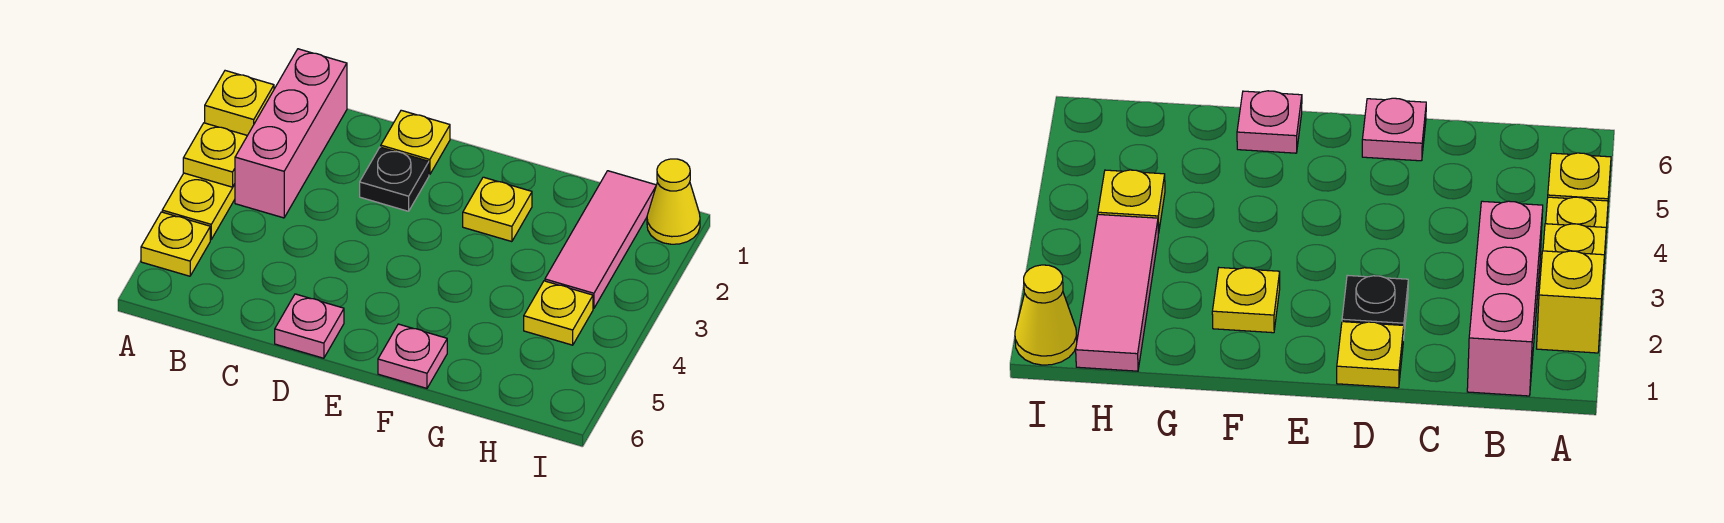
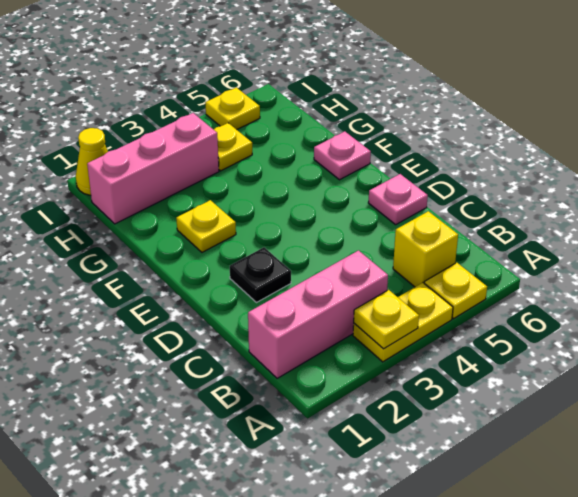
yellow 1x1 brick [205,71,274,135] -> yellow 1x1 brick moved to [393,211,458,287]
yellow 1x1 plate [381,110,450,175] -> yellow 1x1 plate moved to [205,87,260,130]
pink 1x3 tile [545,171,656,308] -> pink 1x3 brick [87,113,219,224]

